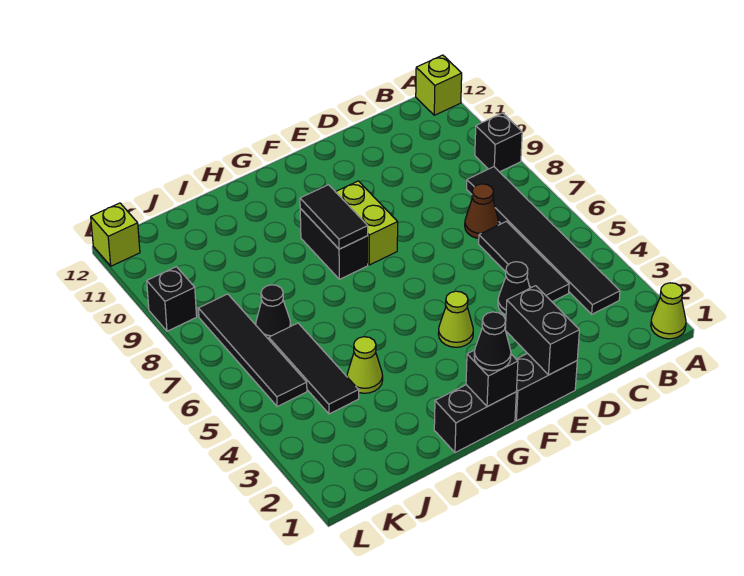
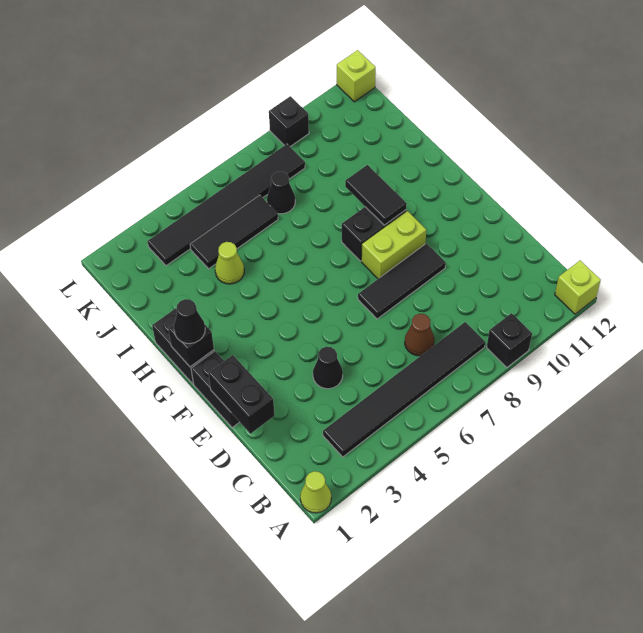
black 1x3 tile [479,221,569,302] -> black 1x3 tile moved to [358,243,446,319]
black 1x2 brick [505,286,579,375] -> black 1x2 brick turned to [208,355,275,434]
lime 1x1 cone [438,291,473,347] -> none
black 1x2 tile [300,185,368,249] -> black 1x2 tile turned to [345,165,407,225]
black 1x4 tile [198,294,307,407] -> black 1x6 tile [147,144,305,266]

